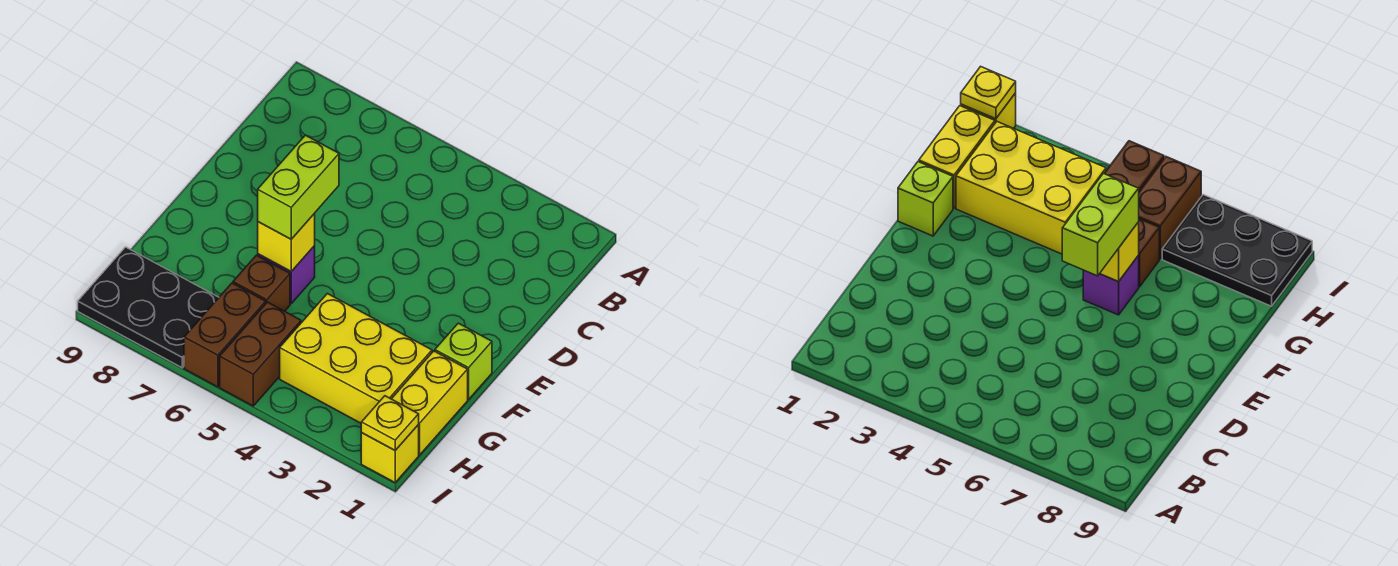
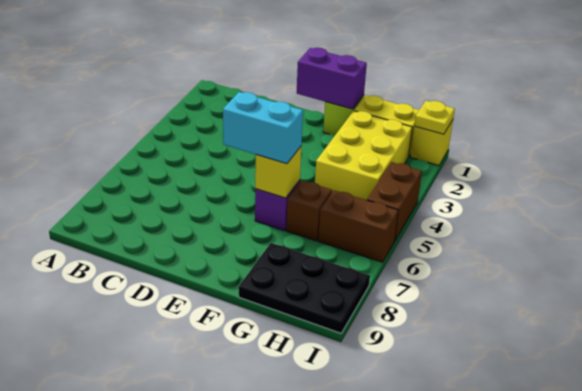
none -> purple 1x2 brick [297,48,367,109]
lime 1x2 brick [258,135,339,239] -> cyan 1x2 brick [223,92,303,164]
brown 1x2 brick [220,302,301,406] -> brown 1x2 brick turned to [367,162,422,240]
black 2x3 plate [78,247,219,368] -> black 2x3 plate turned to [239,243,370,333]

